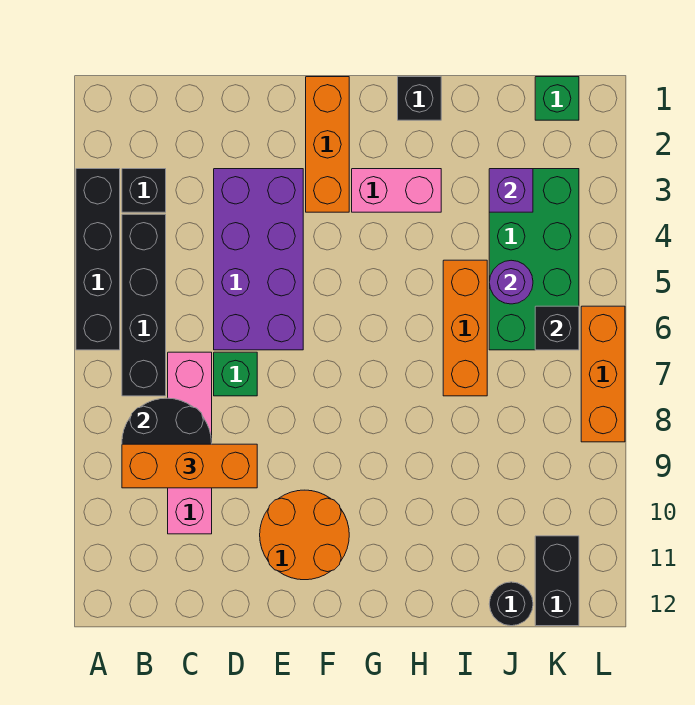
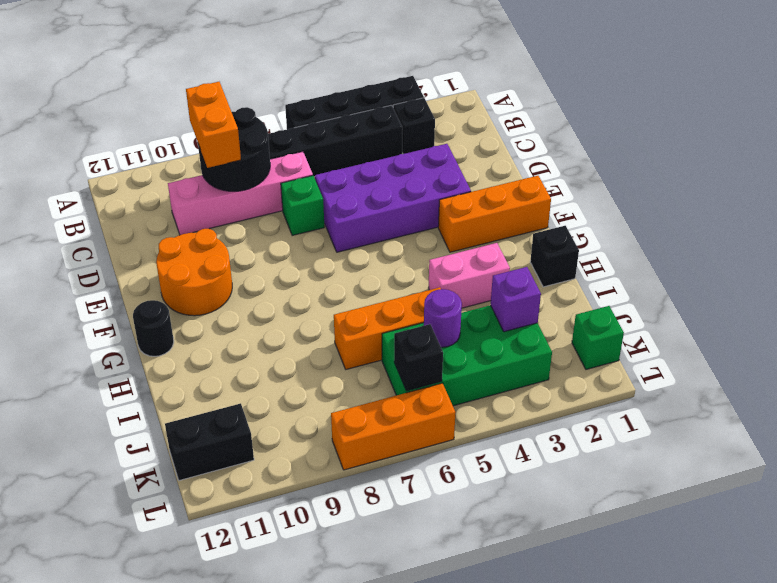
orange 1x3 brick [122,444,257,488] -> orange 1x2 brick [186,82,241,168]
pink 1x2 brick [352,169,441,212] -> pink 1x2 brick turned to [429,243,510,308]
black 1x1 round brick [489,582,533,626] -> black 1x1 round brick moved to [133,300,174,356]

